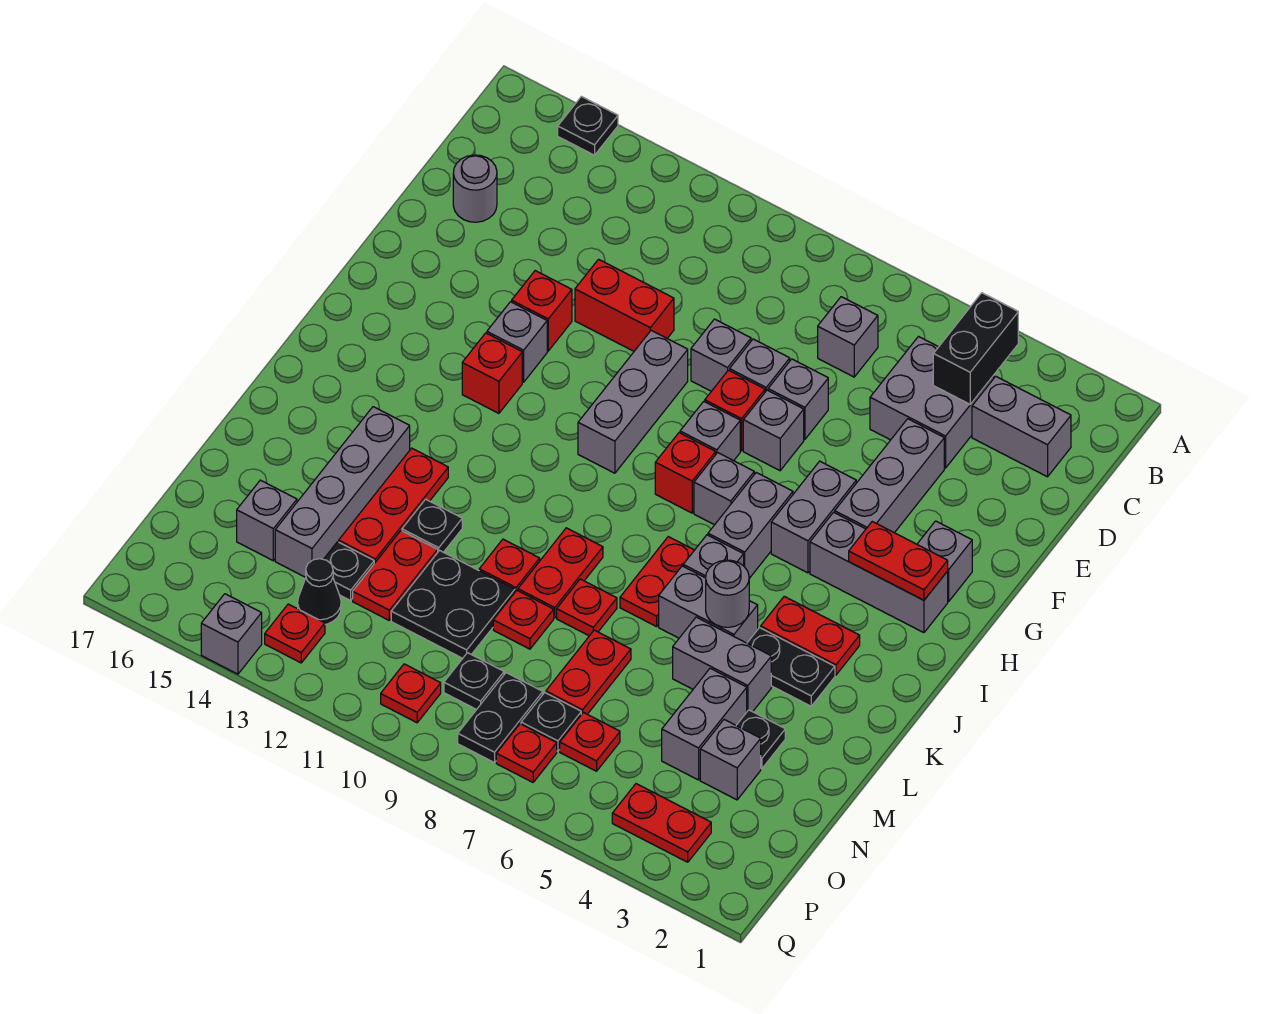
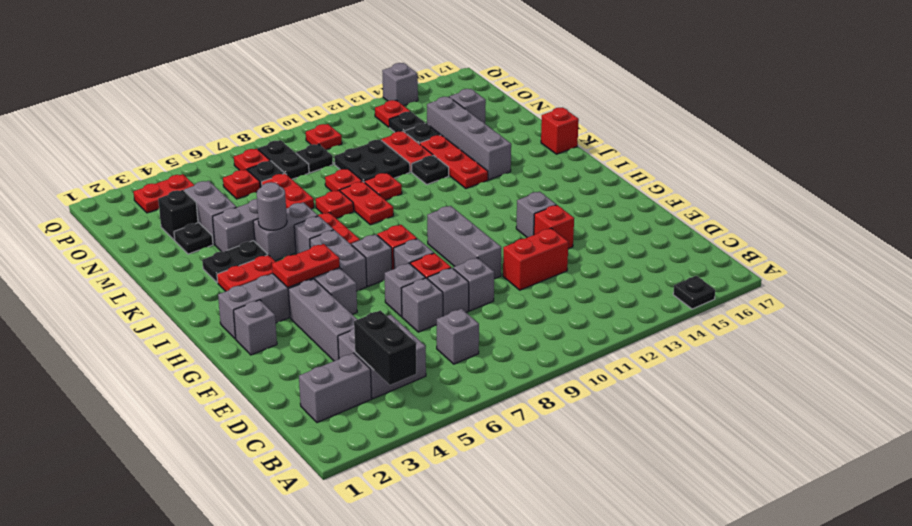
grey 1x1 round brick [453,155,497,222] -> none
red 1x2 plate [849,521,948,600] -> red 1x2 plate moved to [272,244,340,287]
red 1x1 brick [462,333,522,413] -> red 1x1 brick moved to [541,107,579,154]
grey 1x1 brick [700,720,761,800] -> black 1x1 brick [158,190,198,240]
black 1x1 cone [298,559,341,624] -> black 1x1 plate [389,112,425,132]

